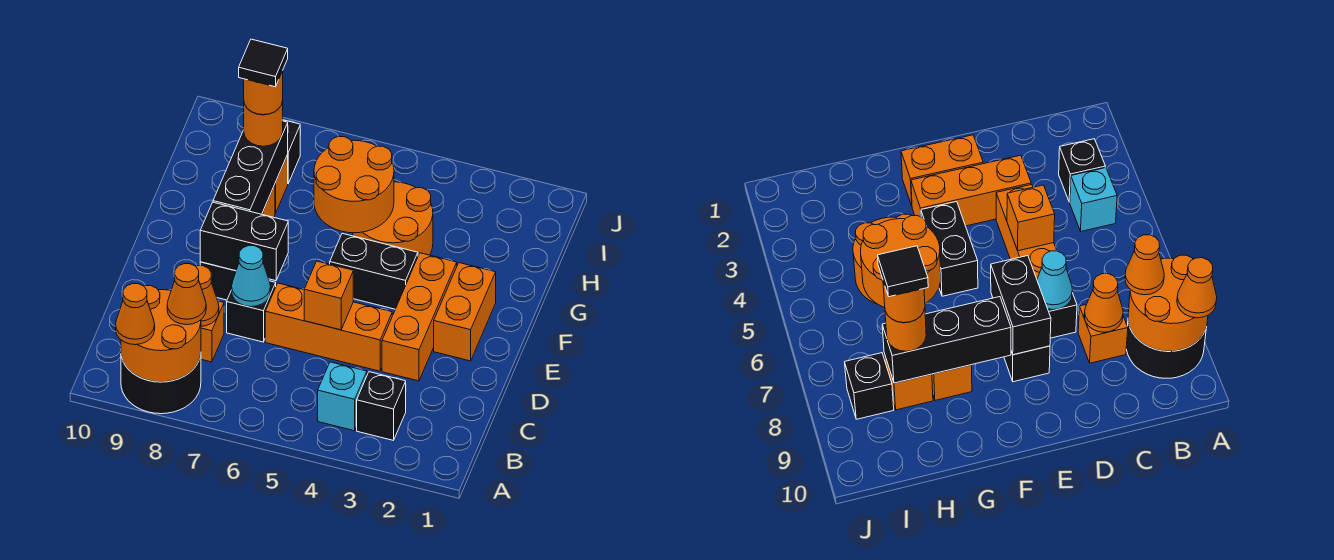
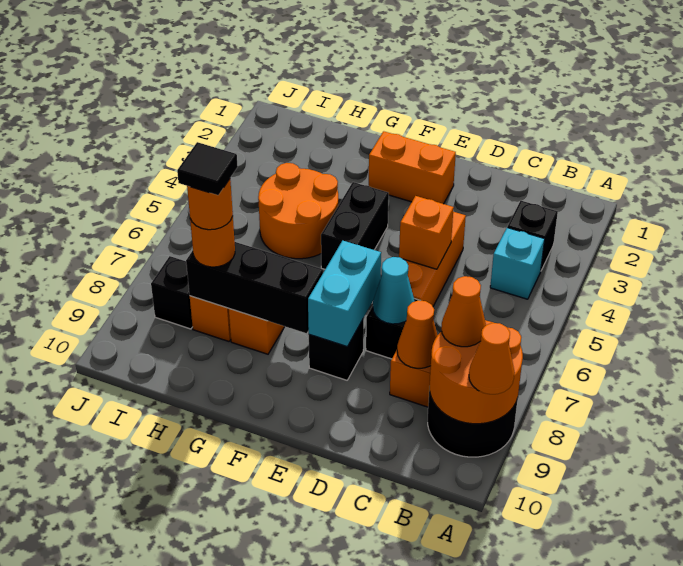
orange 1x3 brick [382,253,457,381] -> none
black 1x2 brick [200,202,288,281] -> cyan 1x2 brick [308,241,381,347]
orange 2x2 round brick [314,136,394,233] -> none

